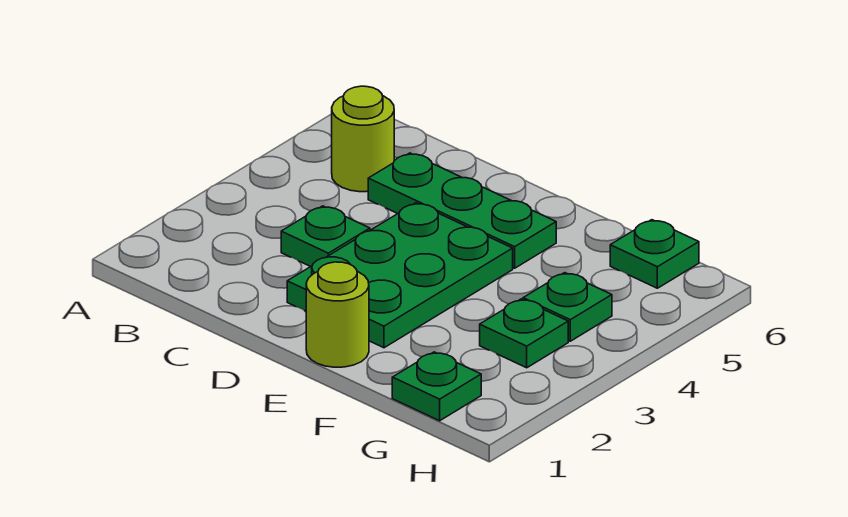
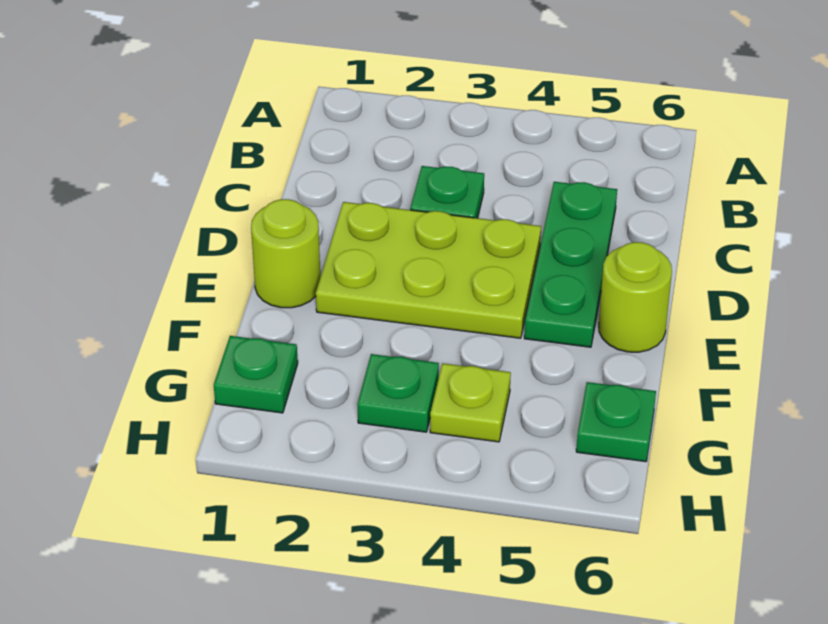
lime 1x1 round brick [332,86,394,192] -> lime 1x1 round brick moved to [599,242,672,352]
green 2x3 plate [287,203,513,348] -> lime 2x3 plate [316,202,541,338]
green 1x1 plate [523,273,612,341] -> lime 1x1 plate [430,363,511,442]

